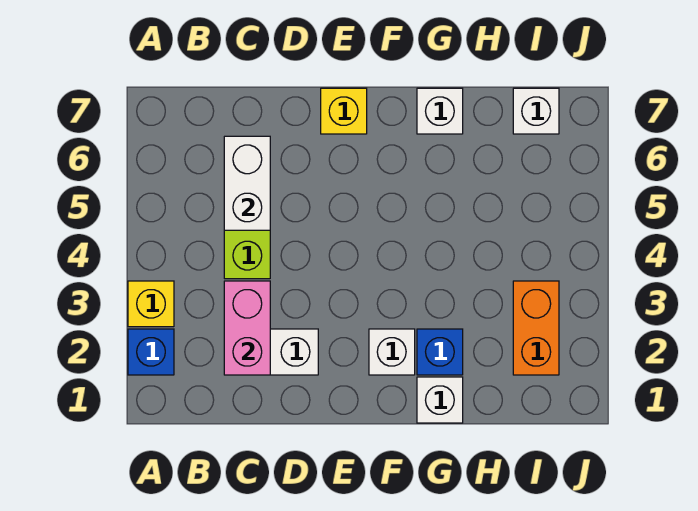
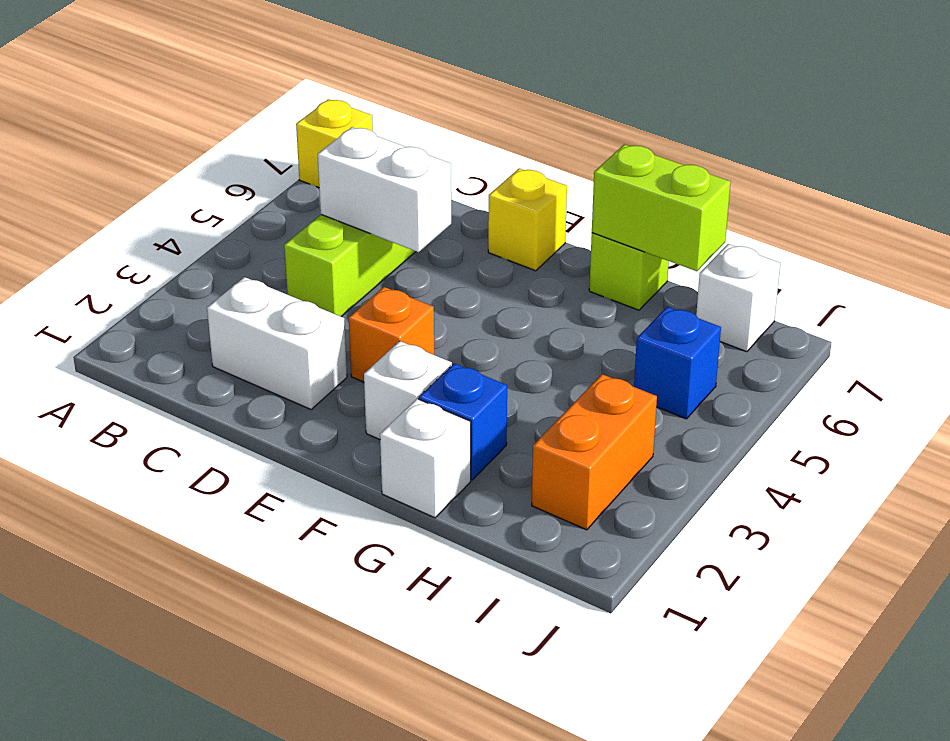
blue 1x1 brick [128,329,174,375] -> blue 1x1 brick moved to [634,307,721,419]
yellow 1x1 brick [128,281,174,327] -> yellow 1x1 brick moved to [296,99,373,188]
pink 1x2 brick [224,281,270,375] -> none
white 1x2 brick [224,136,270,230] -> white 1x2 brick turned to [318,127,451,252]
none -> orange 1x1 brick [349,287,434,382]
white 1x1 brick [417,88,463,134] -> lime 1x1 brick [589,233,669,310]
none -> lime 1x2 brick [592,144,731,271]

